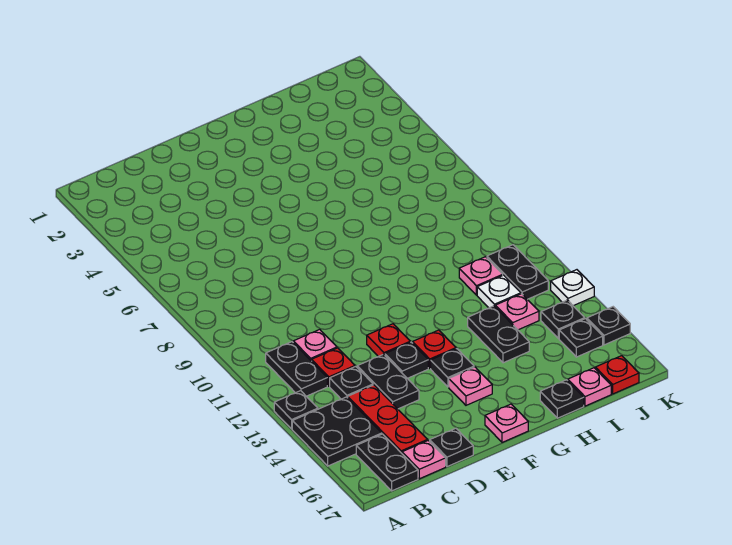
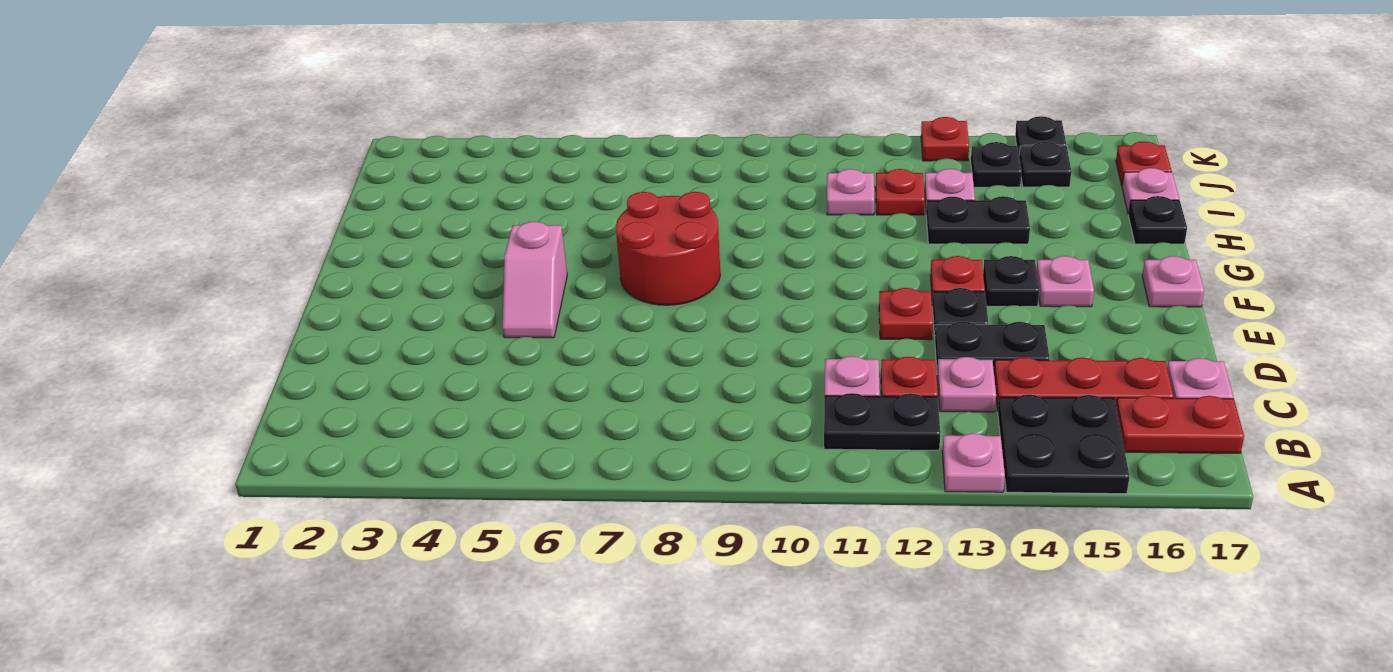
black 1x1 plate [274,391,318,429] -> pink 1x1 plate [942,433,1005,492]
black 1x2 plate [356,434,418,491] -> red 1x2 plate [1116,395,1244,453]
black 1x1 plate [330,367,373,399] -> pink 1x1 plate [937,357,996,412]
black 1x1 plate [430,428,473,467] -> none
none -> pink 1x2 slope [503,222,567,338]
none -> red 2x2 round brick [616,192,720,305]
white 1x1 plate [477,275,521,308] -> red 1x1 plate [876,169,925,215]
black 1x2 plate [487,245,548,299] -> none
white 1x1 plate [551,270,594,306] -> red 1x1 plate [921,117,969,161]

